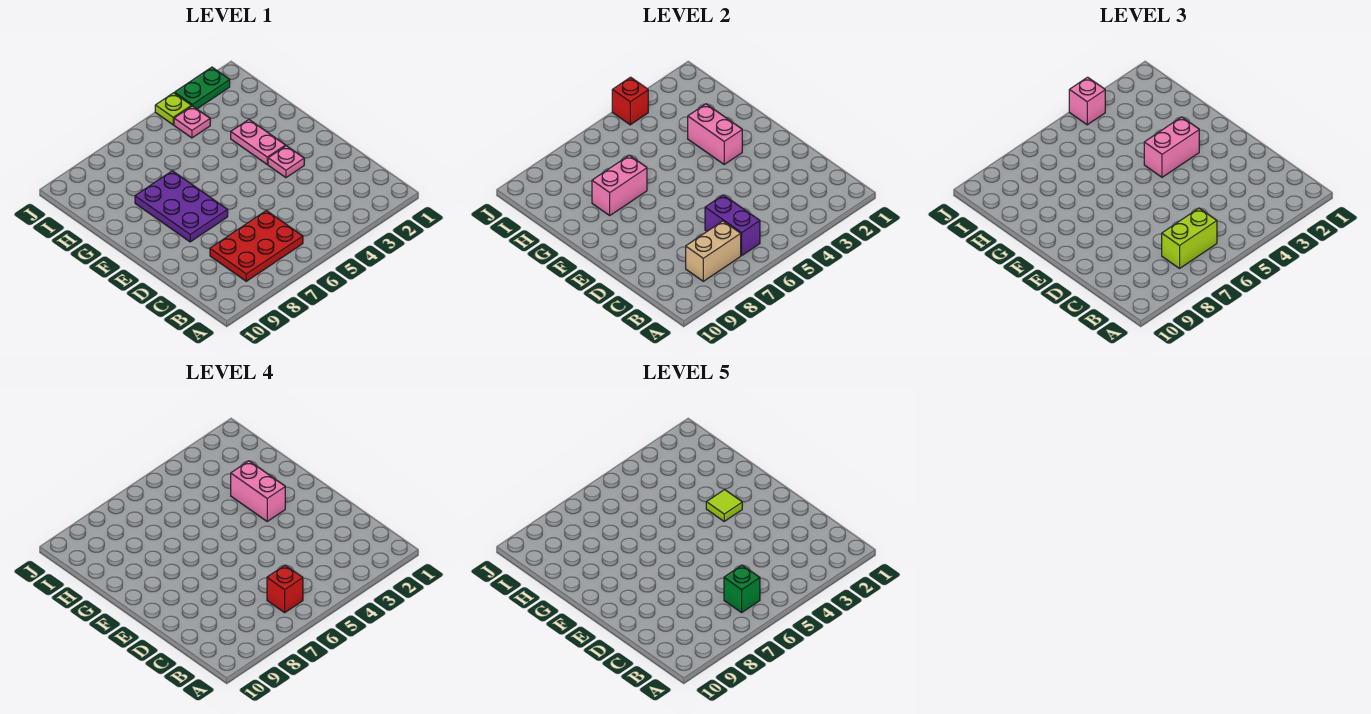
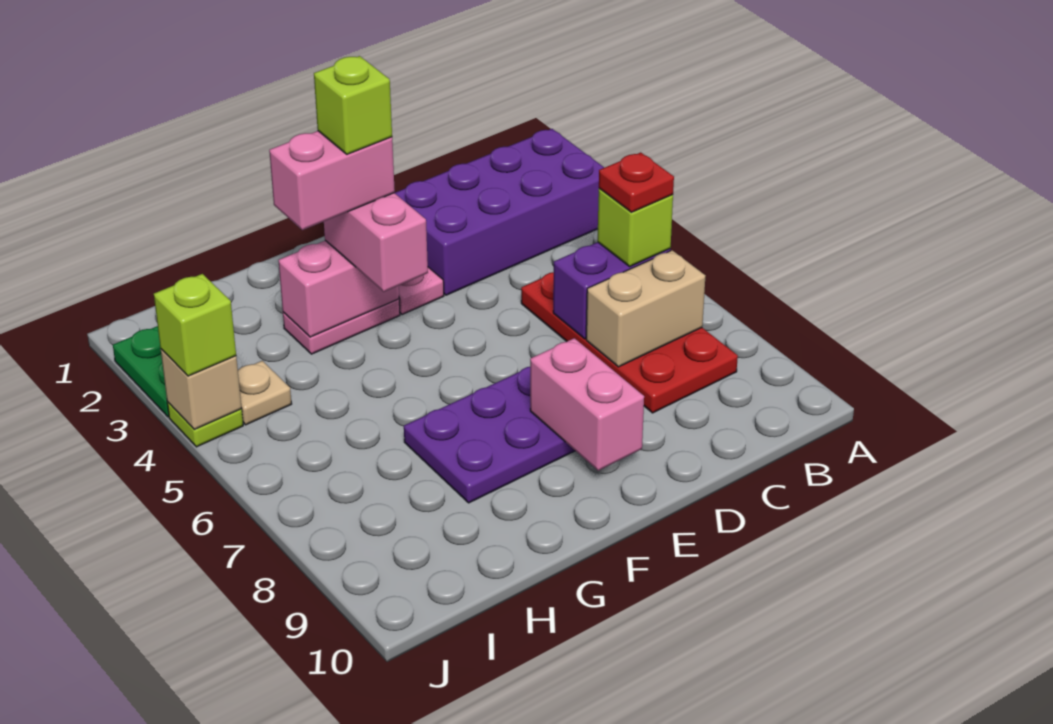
none -> purple 2x4 brick [395,129,604,295]
red 2x3 plate [210,211,303,281] -> red 2x4 plate [521,272,738,413]
lime 1x2 brick [1162,208,1217,268] -> lime 1x1 brick [597,188,673,266]
red 1x1 brick [267,565,303,613] -> red 1x1 plate [599,152,674,212]
green 1x1 brick [724,565,760,613] -> none
tan 1x2 brick [686,221,741,281] -> tan 1x2 brick turned to [586,250,705,367]
lime 1x1 tile [706,490,742,521] -> lime 1x1 brick [314,56,392,154]
pink 1x2 brick [592,155,647,215] -> pink 1x2 brick moved to [530,338,644,471]
pink 1x1 plate [174,106,210,138] -> tan 1x1 plate [238,361,292,425]
red 1x1 brick [612,77,648,125] -> tan 1x1 brick [161,349,242,429]
pink 1x1 brick [1069,77,1105,125] -> lime 1x1 brick [154,274,236,376]

